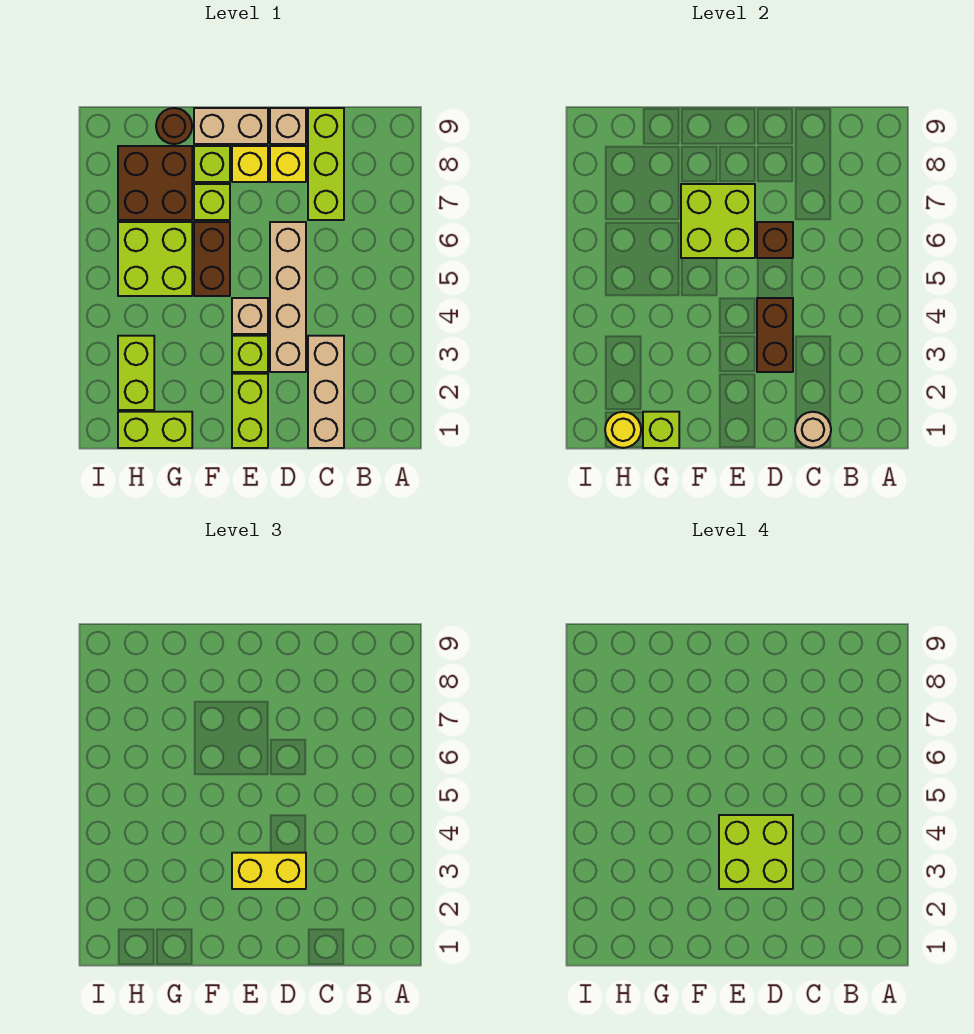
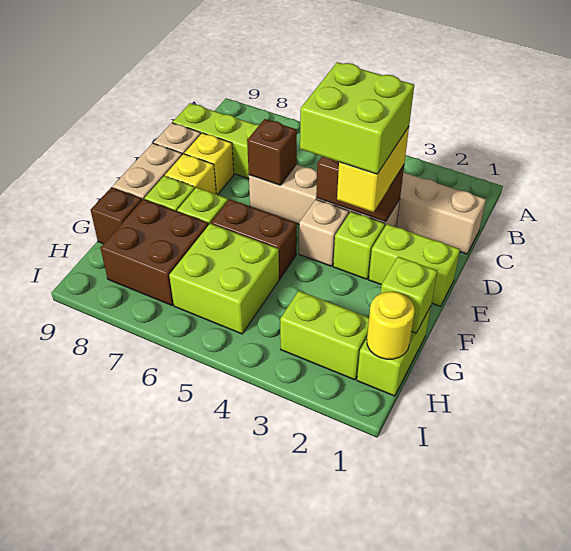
tan 1x1 round brick [795,412,831,448] -> none
lime 2x2 brick [681,184,755,258] -> none
brown 1x1 round brick [156,108,192,144] -> brown 1x1 brick [91,187,142,244]

